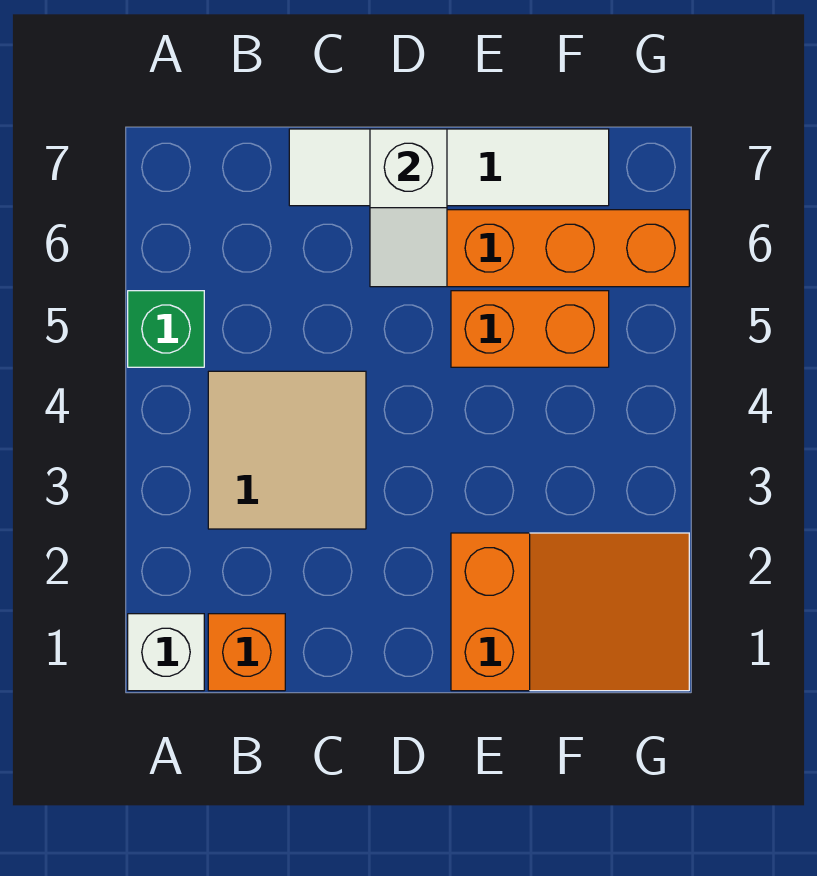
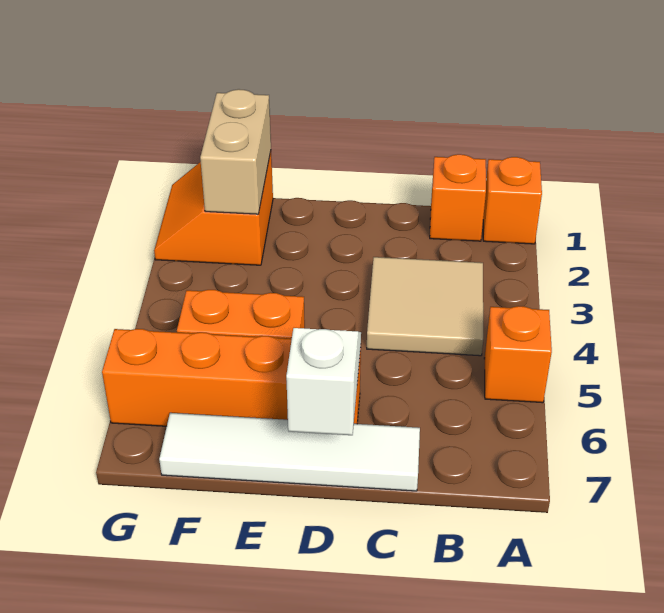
white 1x1 brick [128,614,204,691] -> orange 1x1 brick [483,157,542,244]
green 1x1 brick [128,291,204,367] -> orange 1x1 brick [484,306,552,403]
orange 2x3 slope [451,533,689,691] -> orange 2x2 slope [154,152,273,265]
none -> tan 1x2 brick [200,89,271,214]

